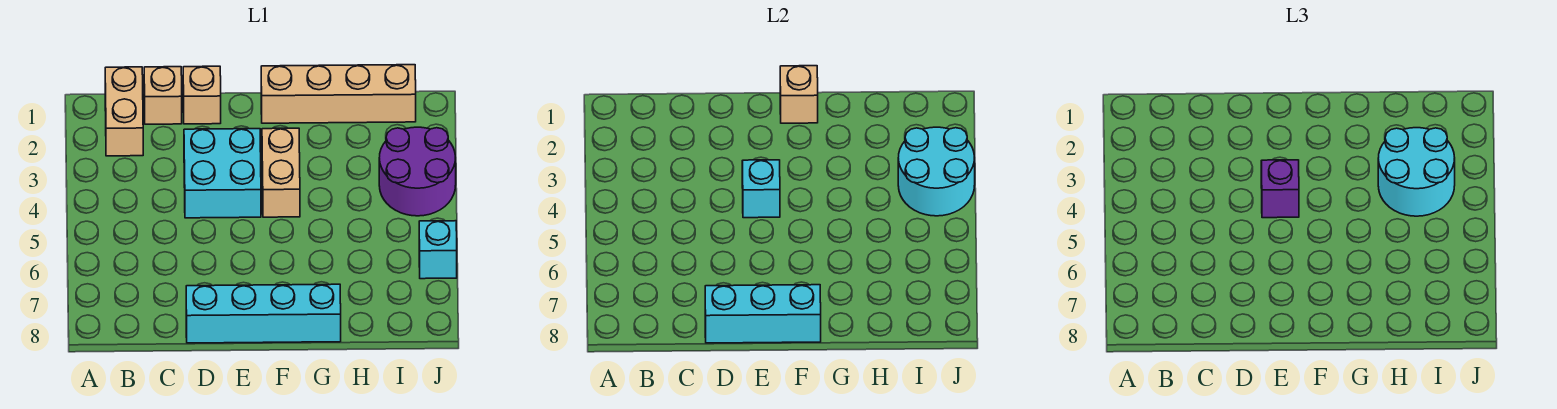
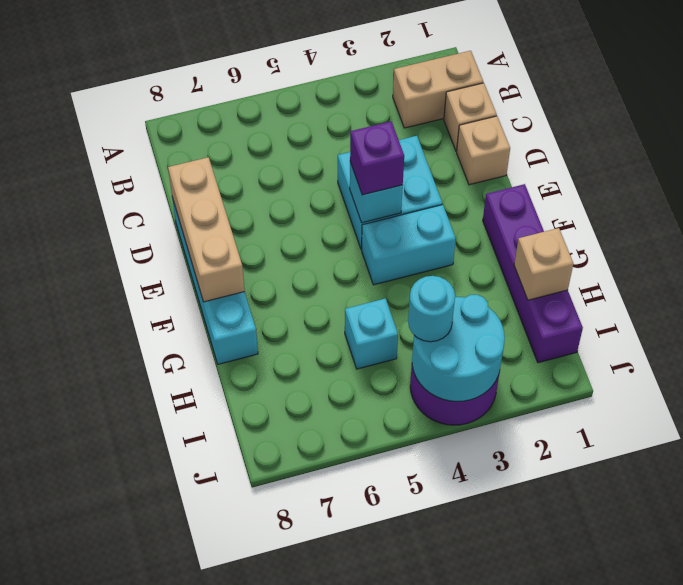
cyan 1x3 brick [705,285,821,343] -> tan 1x3 brick [168,157,244,302]
tan 1x4 brick [261,65,416,123] -> purple 1x4 brick [483,184,583,363]
tan 1x1 brick [780,66,818,123] -> tan 1x1 brick moved to [514,228,573,300]
tan 1x2 brick [262,128,300,217] -> cyan 1x2 brick [362,204,456,285]
cyan 2x2 round brick [1378,128,1455,216] -> cyan 1x1 round brick [408,276,455,342]
cyan 1x1 brick [419,221,457,279] -> cyan 1x1 brick moved to [345,299,398,369]

